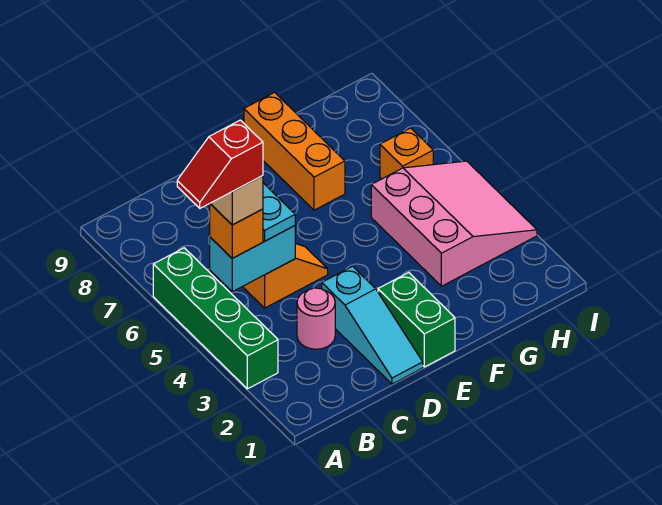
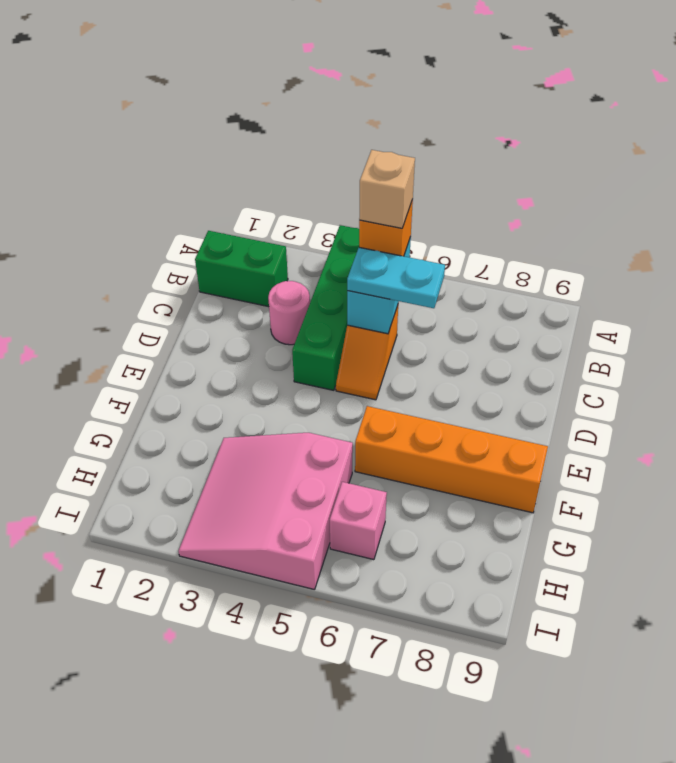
green 1x4 brick [153,248,278,389] -> green 1x4 brick turned to [292,225,359,390]
red 1x2 slope [177,120,263,208] -> none
cyan 1x3 slope [322,266,423,384] -> none
green 1x2 brick [378,272,455,367] -> green 1x2 brick moved to [195,231,288,307]
orange 1x3 brick [244,92,345,210] -> orange 1x4 brick [355,406,548,513]
pink 3x3 slope [371,161,537,286] -> pink 3x3 slope turned to [178,433,353,590]
orange 1x1 brick [380,128,433,179] -> pink 1x1 brick [330,482,387,560]

